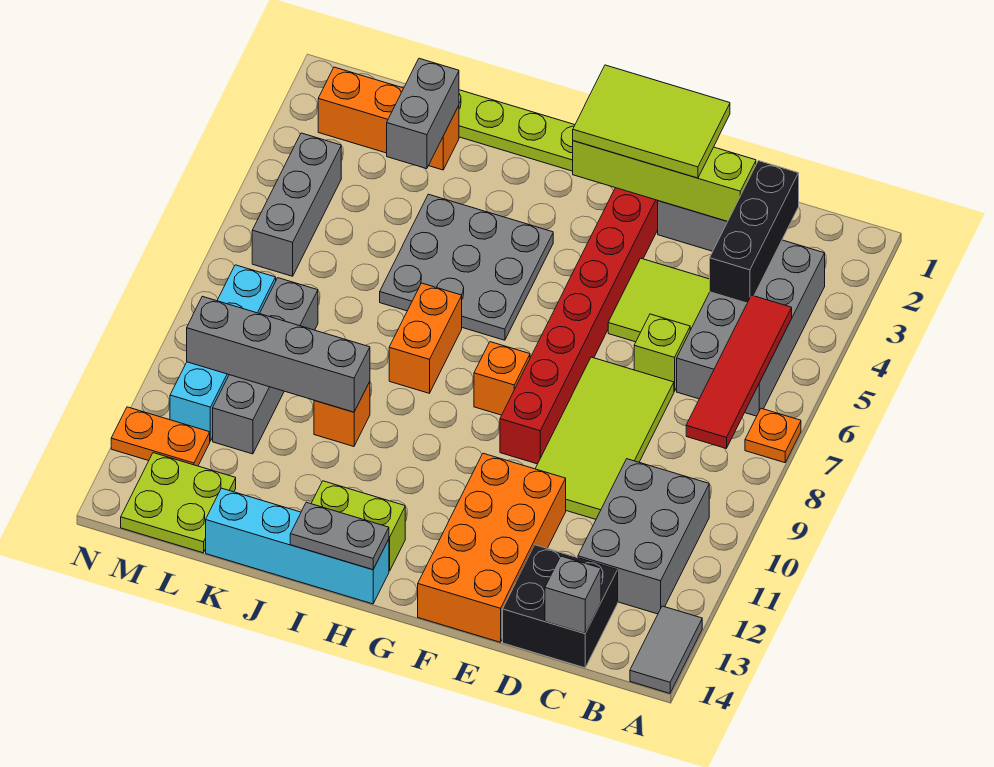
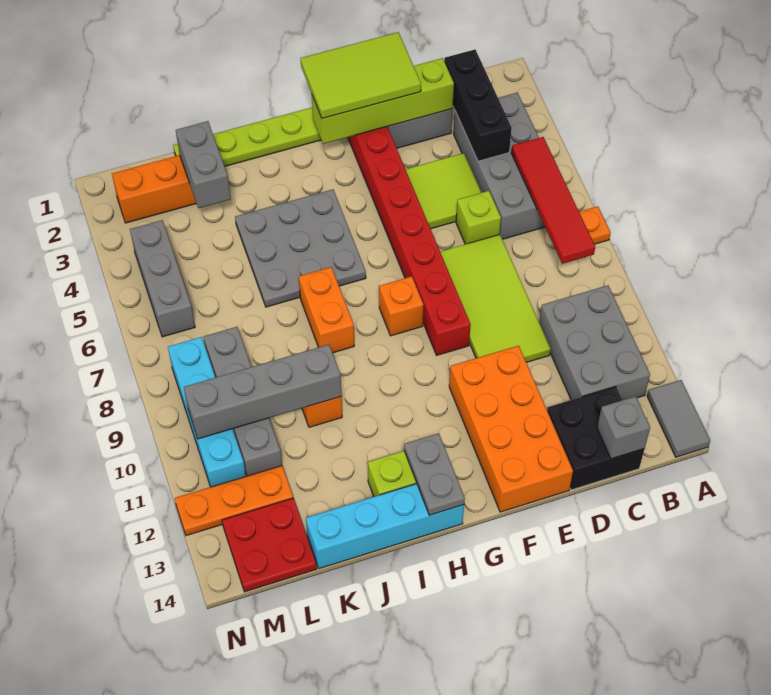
grey 1x2 plate [290,502,389,570] -> grey 1x2 plate turned to [404,433,465,515]
lime 2x2 plate [121,453,236,553] -> red 2x2 plate [222,498,317,592]
orange 1x2 plate [111,407,210,466] -> orange 1x3 plate [175,466,293,536]

